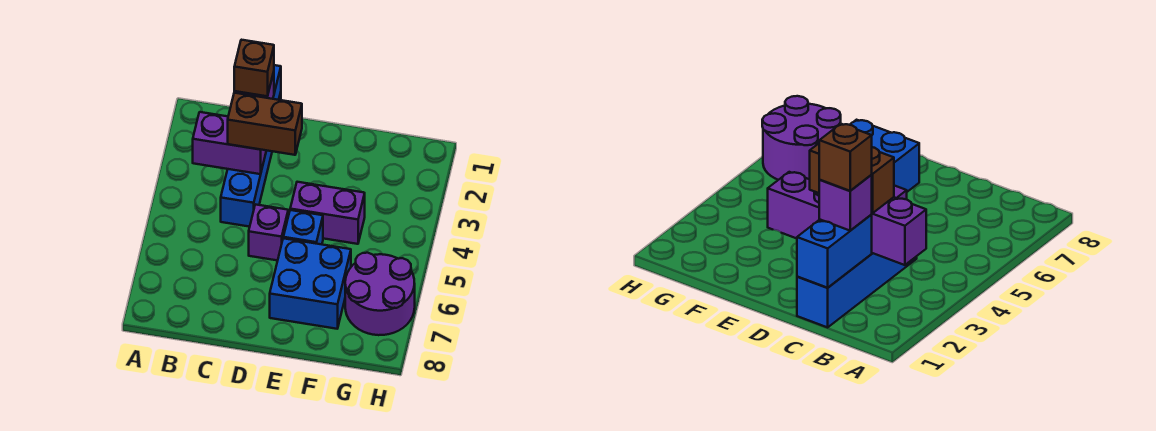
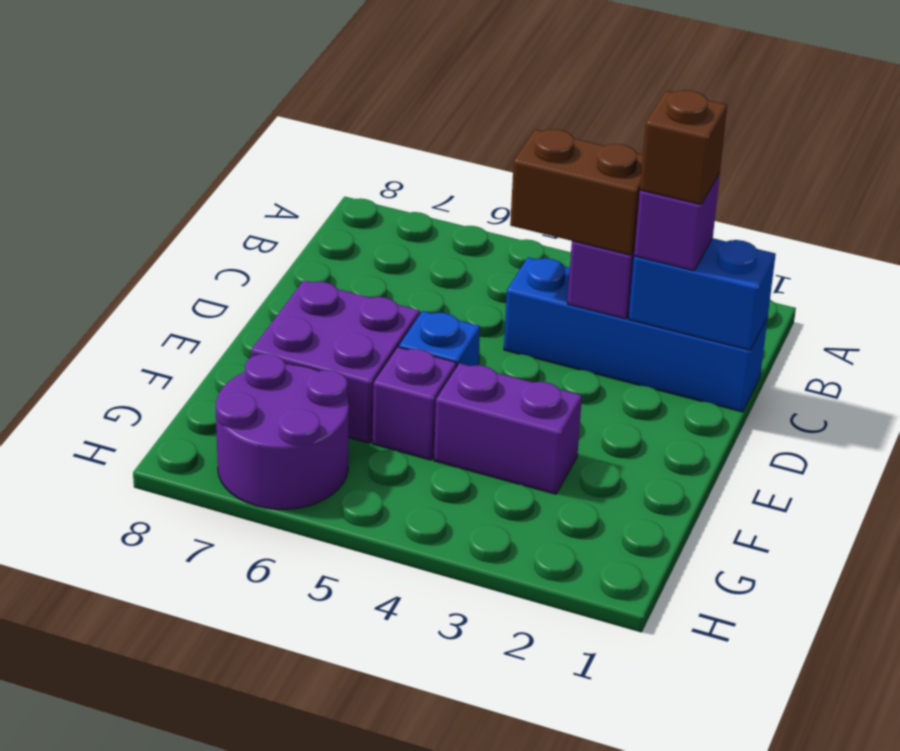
brown 1x2 brick [228,93,302,155] -> brown 1x2 brick turned to [510,129,643,255]
purple 1x1 brick [249,204,288,261] -> purple 1x1 brick moved to [373,347,456,460]
purple 1x2 brick [290,182,365,244] -> purple 1x2 brick turned to [434,363,582,494]
blue 2x2 brick [270,238,351,329] -> purple 2x2 brick [251,281,420,443]

